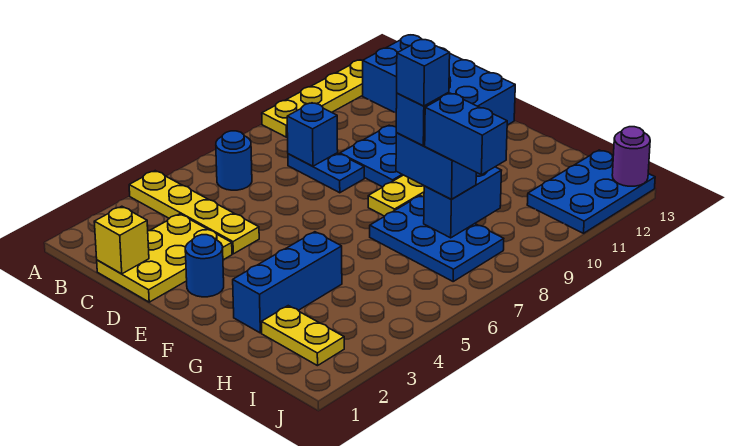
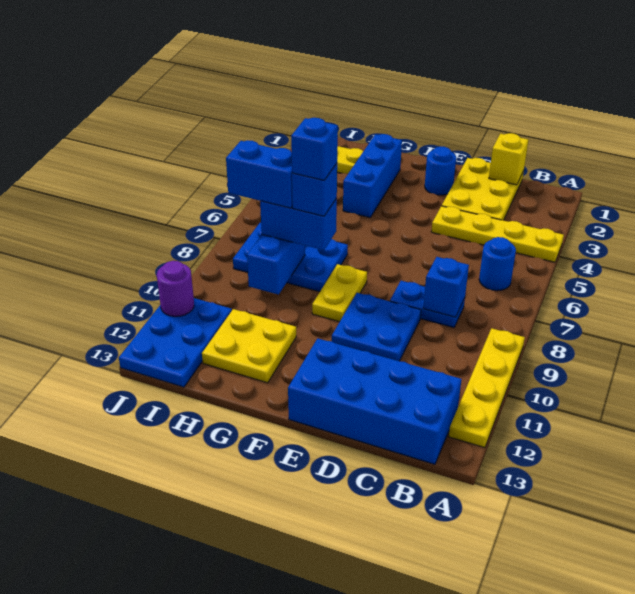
none -> yellow 2x2 plate [202,309,296,383]
purple 1x1 round brick [612,127,650,186] -> purple 1x1 round brick moved to [157,261,194,317]

